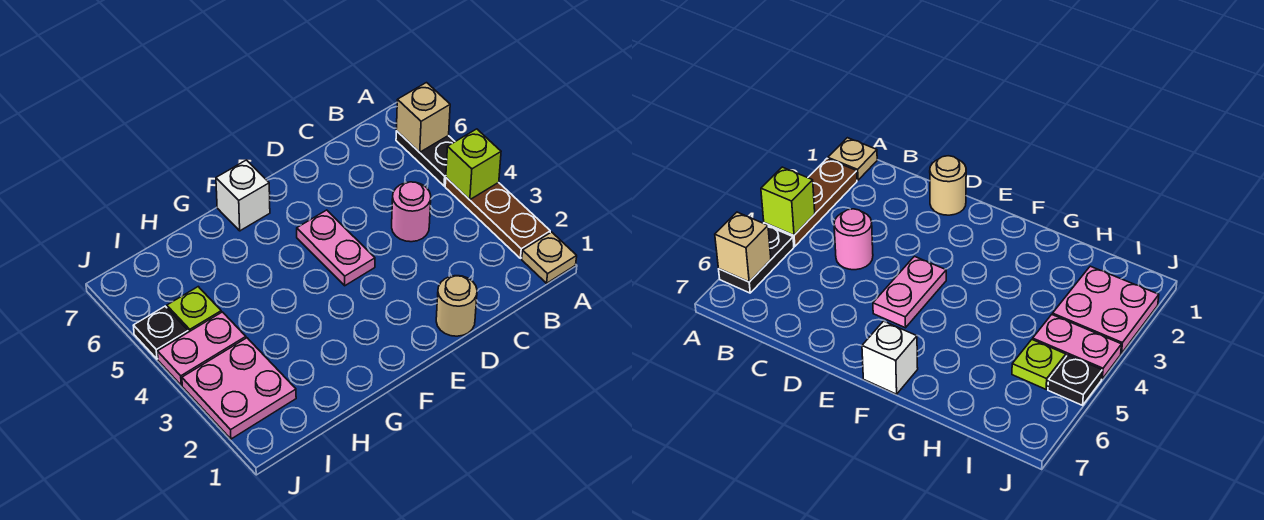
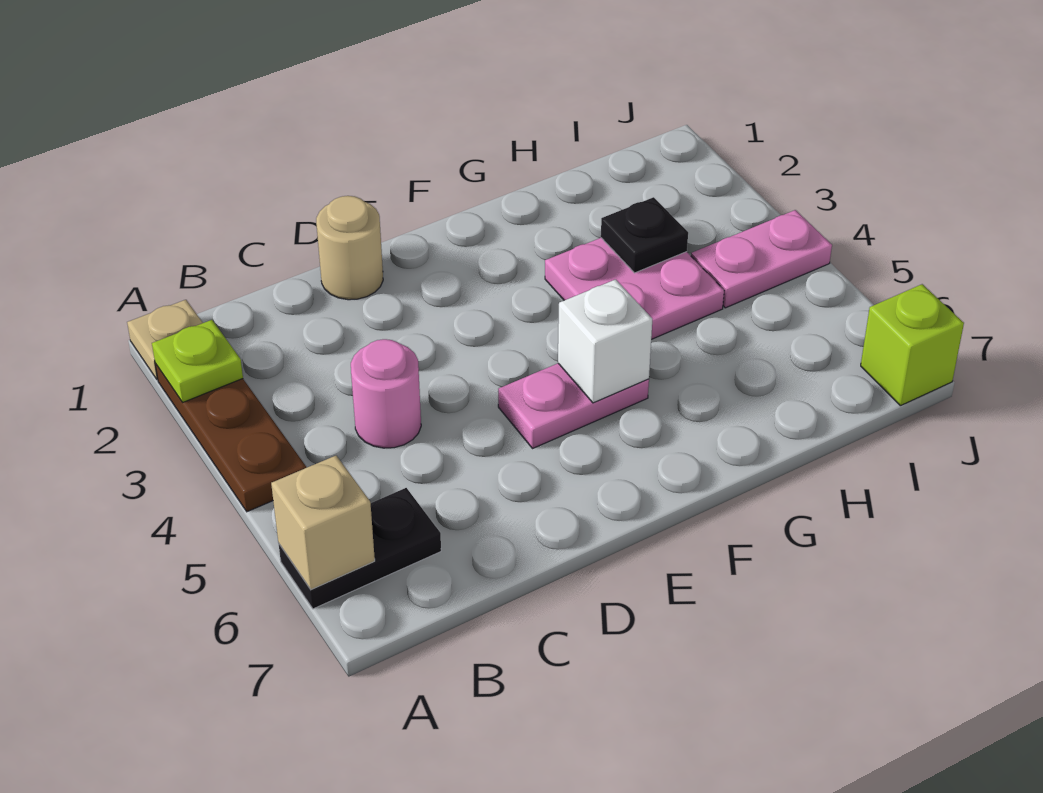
lime 1x1 brick [446,129,501,200] -> lime 1x1 brick moved to [861,284,964,406]
black 1x2 plate [396,131,455,186] -> black 1x2 plate turned to [279,488,441,609]
pink 1x2 plate [297,210,375,286] -> pink 1x2 plate turned to [498,363,649,448]
white 1x1 brick [216,160,270,231] -> white 1x1 brick moved to [558,279,652,403]
pink 2x2 plate [182,338,296,439] -> pink 2x2 plate moved to [545,238,724,339]
lime 1x1 plate [167,287,221,332] -> lime 1x1 plate moved to [152,320,243,402]
black 1x1 plate [133,306,188,359] -> black 1x1 plate moved to [601,197,688,273]

